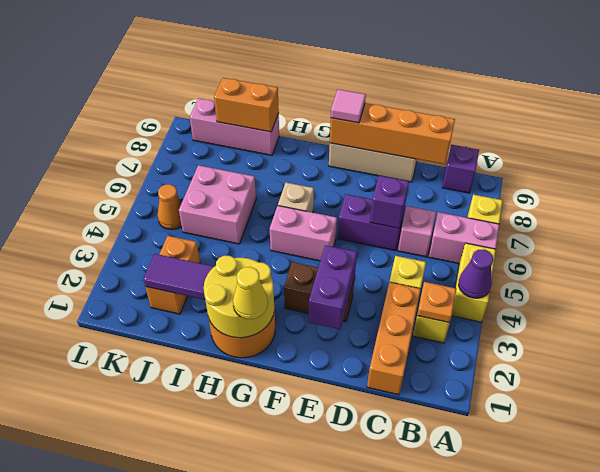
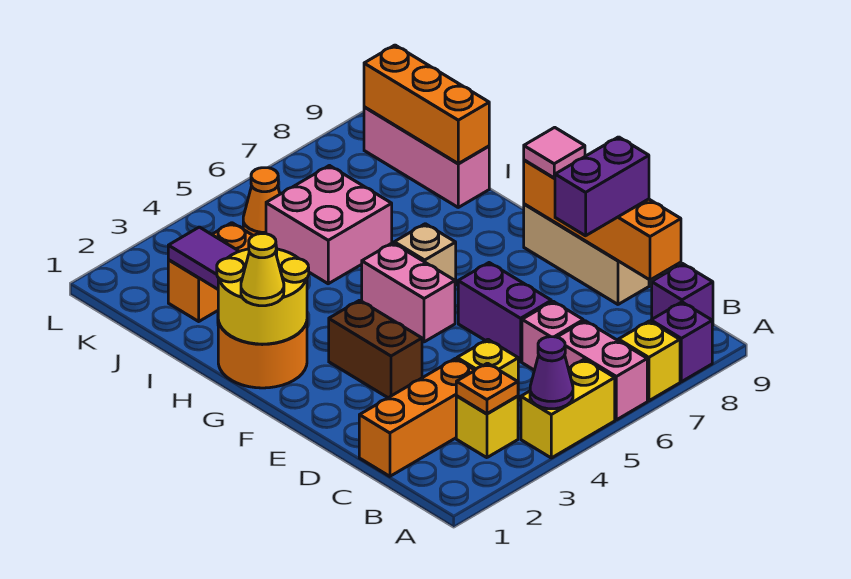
purple 1x1 brick [370,176,409,229] -> purple 1x1 brick moved to [651,302,712,382]
purple 1x2 brick [308,245,357,329] -> purple 1x2 brick moved to [555,137,649,236]
orange 1x2 brick [214,78,279,132] -> orange 1x3 brick [364,45,489,164]

